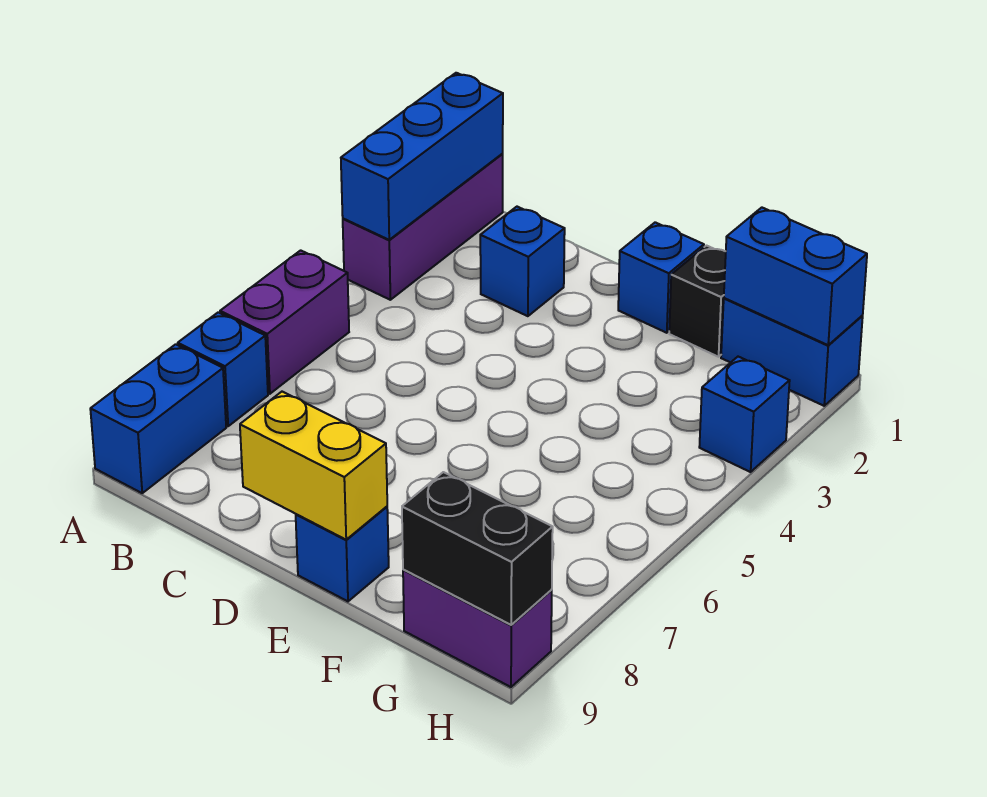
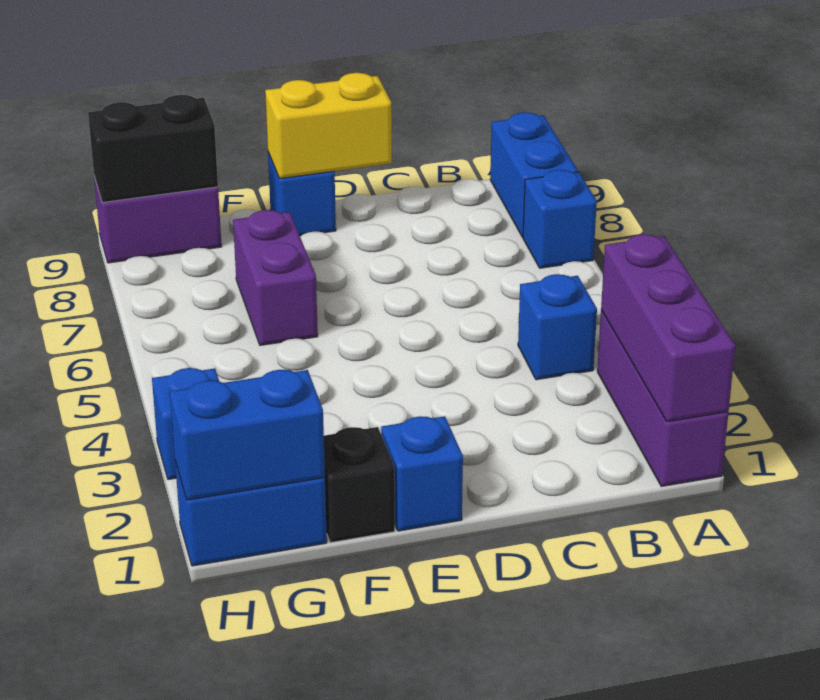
blue 1x3 brick [341,73,503,240] -> purple 1x3 brick [601,234,735,422]
purple 1x2 brick [220,250,349,394] -> purple 1x2 brick moved to [233,210,318,345]
blue 1x1 brick [480,207,565,316] -> blue 1x1 brick moved to [518,274,597,380]

